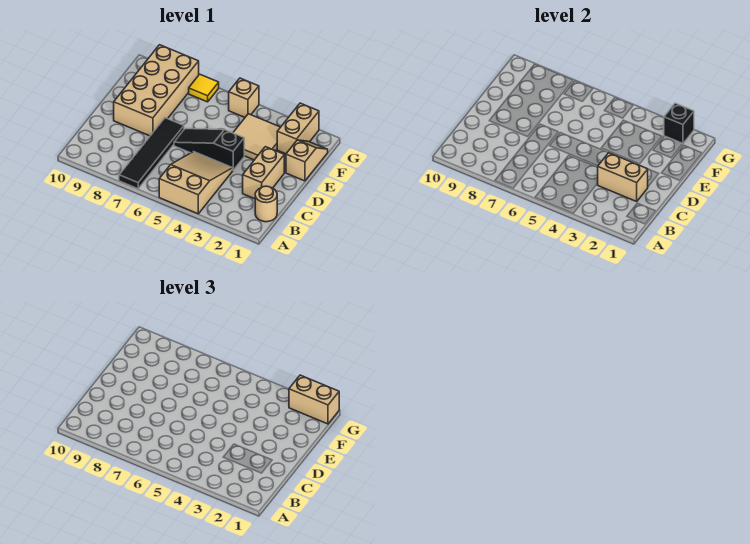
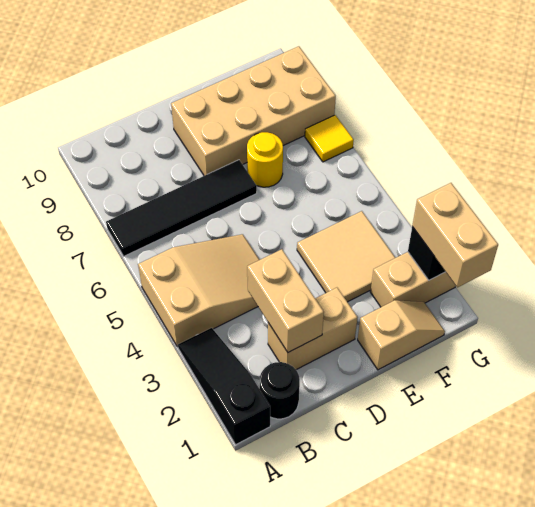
tan 1x1 round brick [255,186,277,222] -> black 1x1 round brick [260,362,300,419]
black 1x3 slope [174,129,244,170] -> black 1x3 slope moved to [178,328,270,445]
none -> yellow 1x1 round brick [247,132,283,187]
tan 1x1 brick [229,78,259,117] -> none

